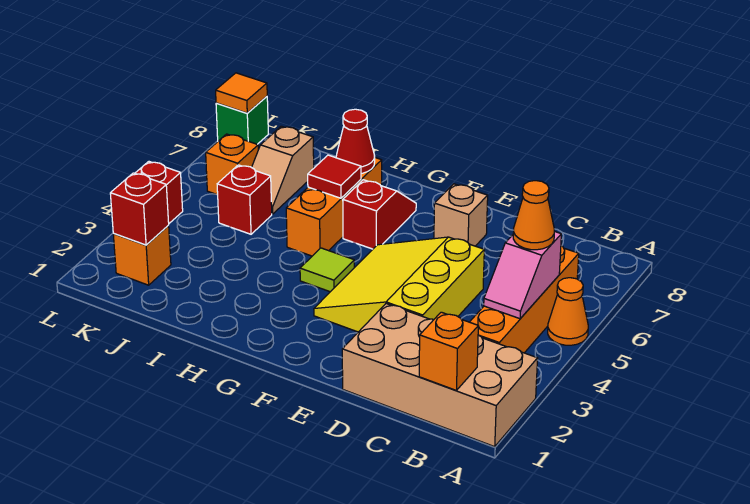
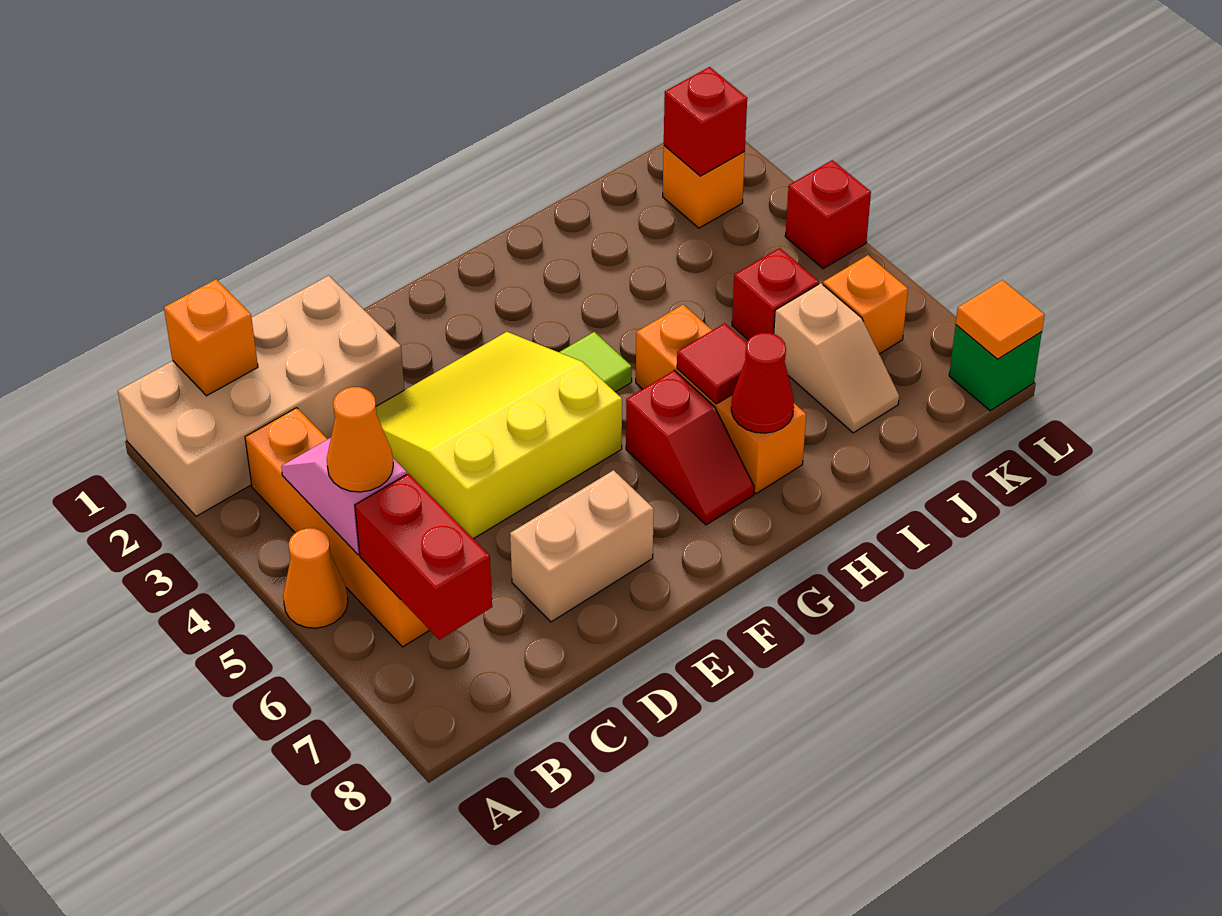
none -> red 1x2 brick [355,474,492,640]
yellow 3x3 slope [314,237,484,332] -> yellow 3x3 slope turned to [376,332,622,539]
tan 1x1 brick [434,184,488,246] -> tan 1x2 brick [510,470,654,622]
tan 1x2 slope [252,126,314,214] -> tan 1x2 slope turned to [774,283,899,433]

